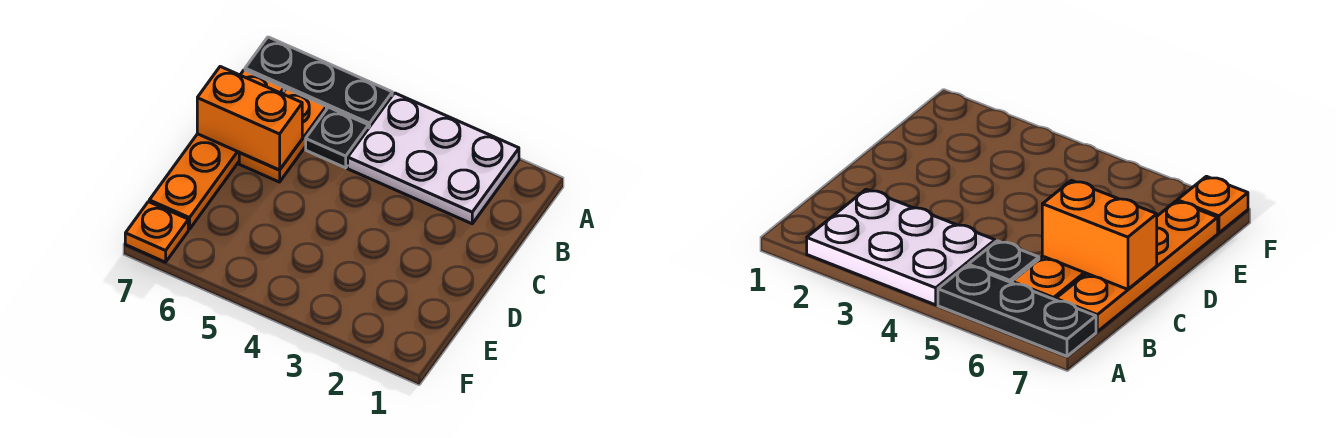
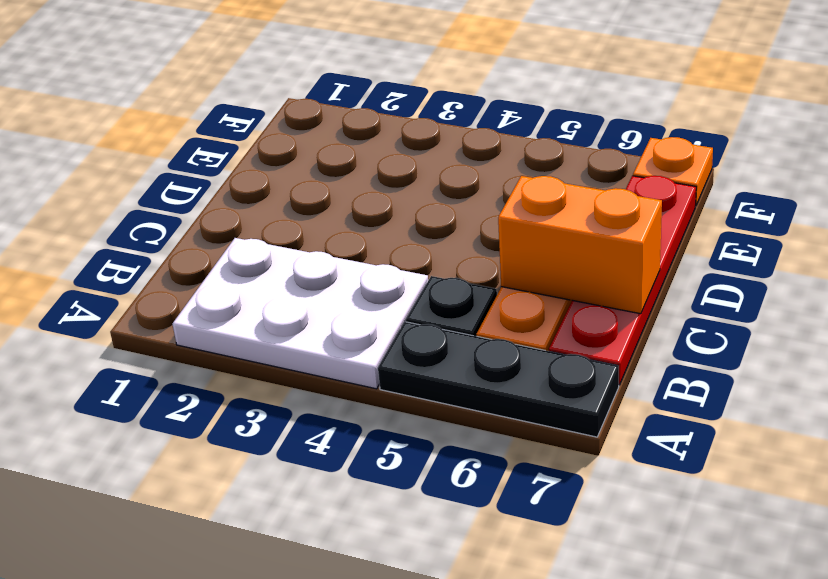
orange 1x4 plate [149,70,284,229] -> red 1x4 plate [549,176,696,385]

